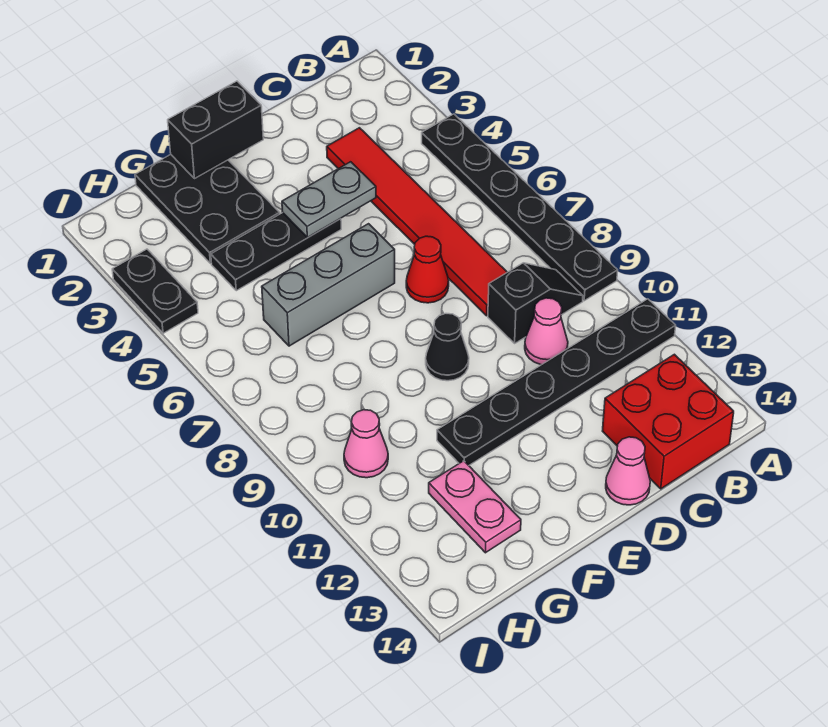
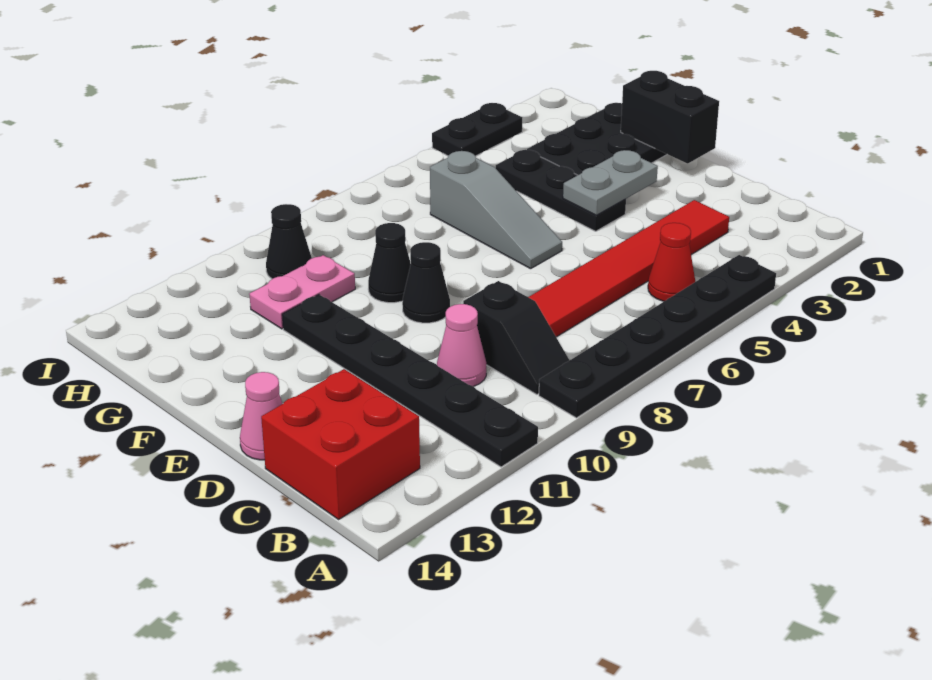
grey 1x2 plate [282,162,376,237] -> grey 1x2 plate turned to [563,150,658,215]
red 1x1 cone [406,236,449,303] -> red 1x1 cone moved to [648,223,695,301]
grey 1x3 brick [262,224,395,346] -> grey 1x3 slope [430,151,562,269]
none -> black 1x1 cone [368,223,411,303]
pink 1x2 plate [429,461,521,553] -> pink 1x2 plate moved to [249,255,355,329]
pink 1x1 cone [344,410,388,478] -> black 1x1 cone [266,204,312,279]

